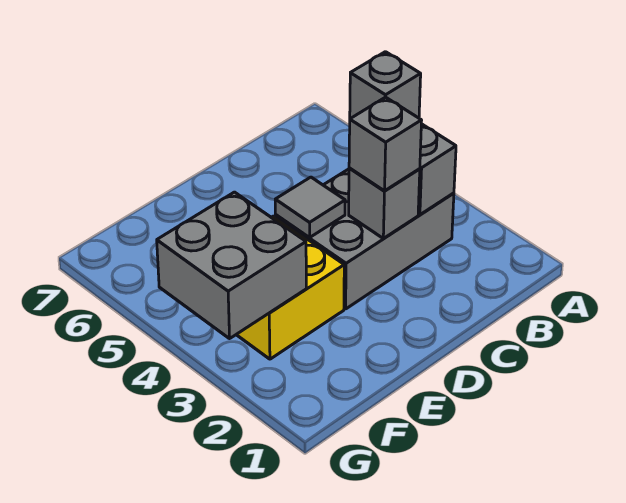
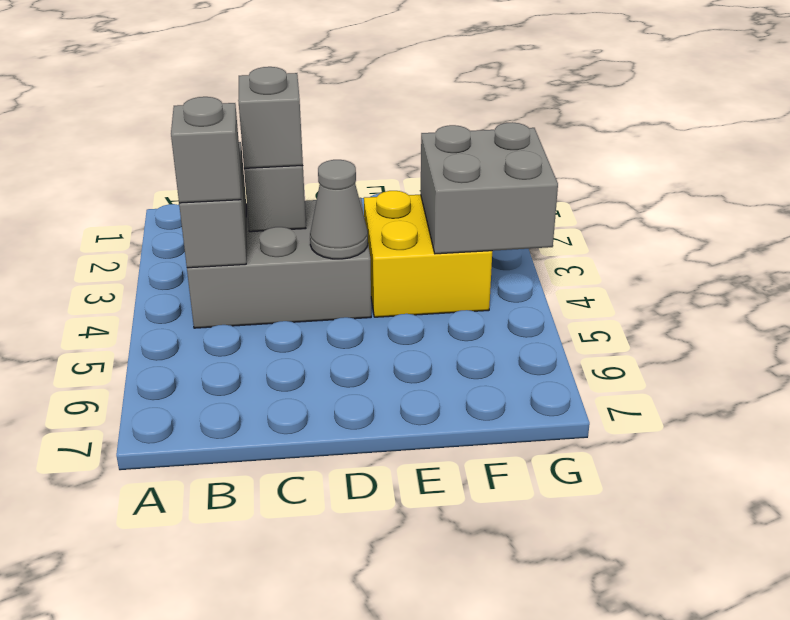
grey 1x1 tile [275,177,345,238] -> grey 1x1 cone [310,160,368,259]

